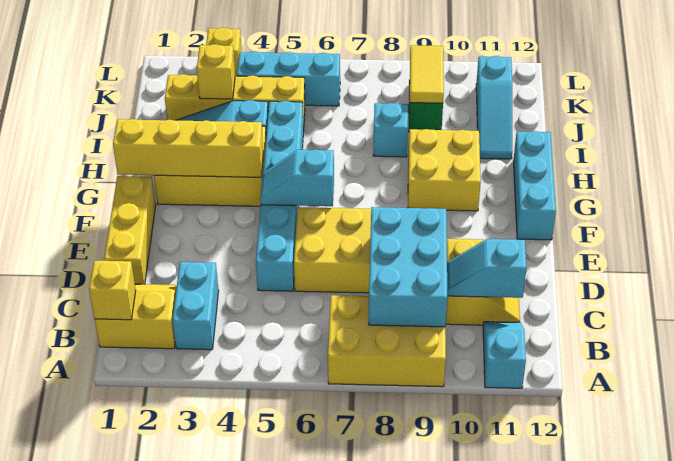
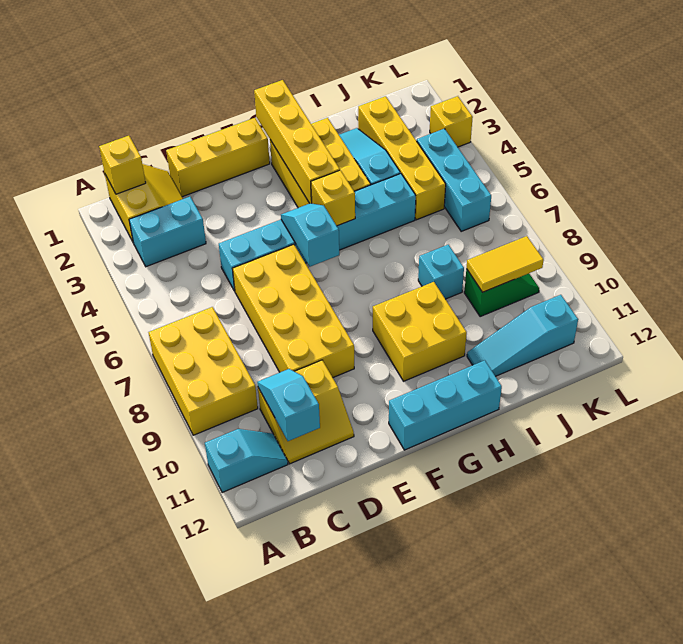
cyan 2x3 brick [369,207,447,327] -> none
yellow 1x1 brick [197,44,235,99] -> yellow 1x1 brick moved to [311,170,355,226]

